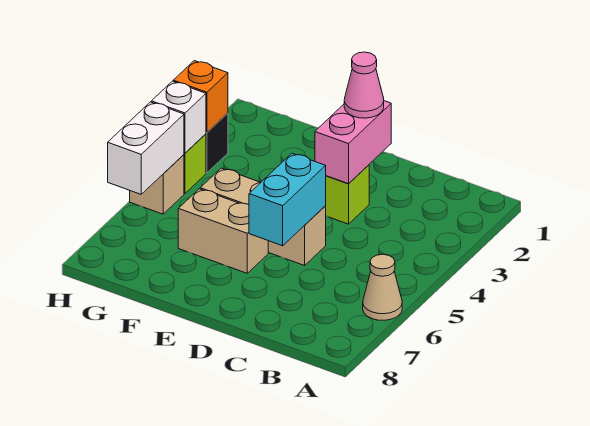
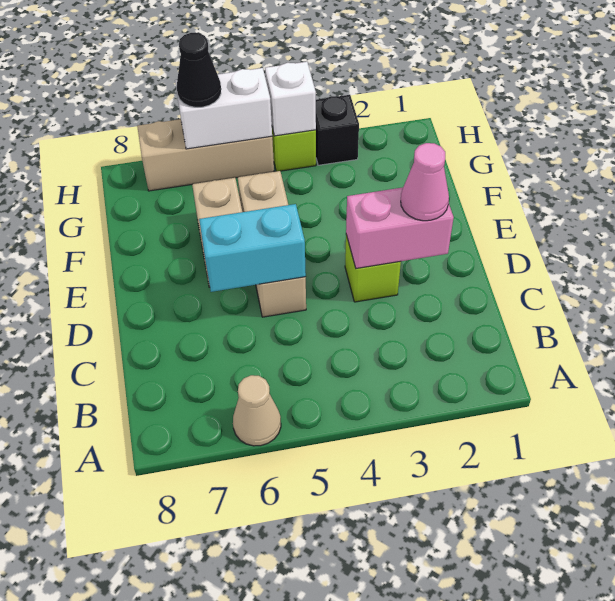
orange 1x1 brick [173,61,228,132] -> none
tan 1x1 brick [130,155,184,214] -> tan 1x3 brick [137,119,274,191]
none -> black 1x1 cone [177,33,221,107]

